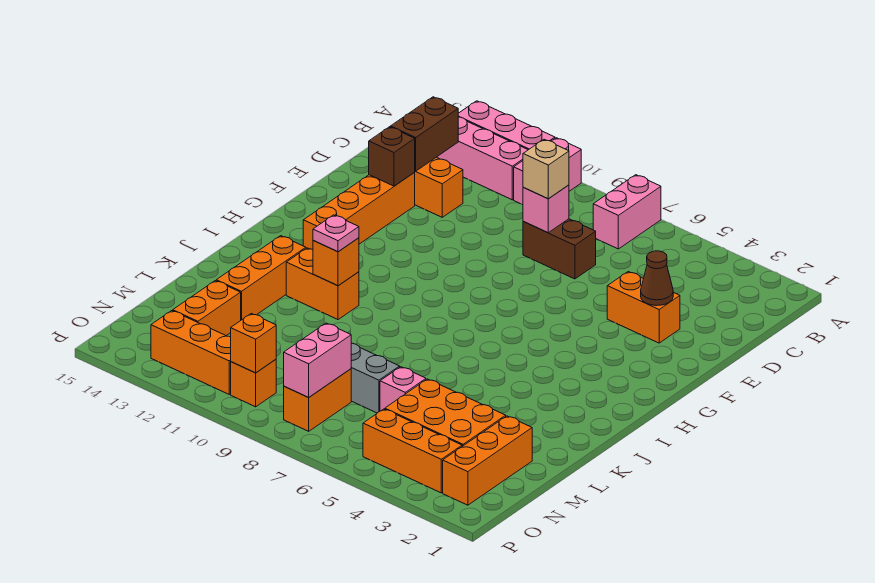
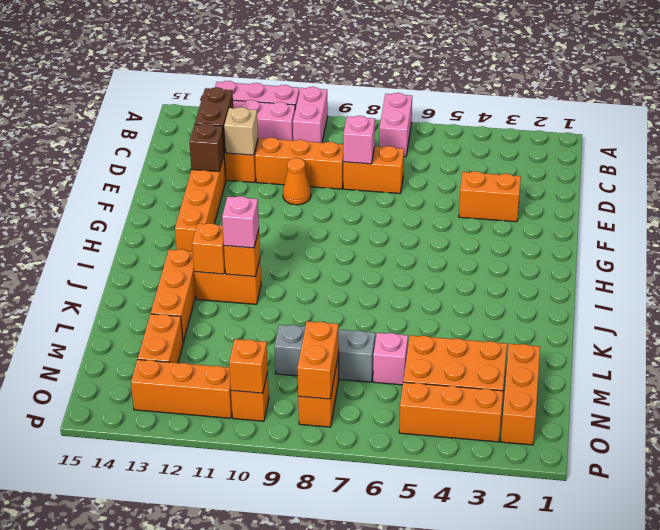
brown 1x2 brick [523,219,596,279] -> orange 1x2 brick [343,146,404,194]
tan 1x1 brick [523,140,569,199] -> tan 1x1 brick moved to [224,107,258,155]
none -> orange 1x3 brick [255,137,343,189]
brown 1x1 cone [641,251,673,306] -> none
none -> orange 1x1 cone [283,158,311,205]
pink 1x1 plate [313,215,359,252] -> pink 1x1 brick [222,196,259,248]
none -> orange 1x1 brick [192,223,225,274]
pink 1x2 brick [284,323,351,397] -> orange 1x2 brick [297,321,339,399]

